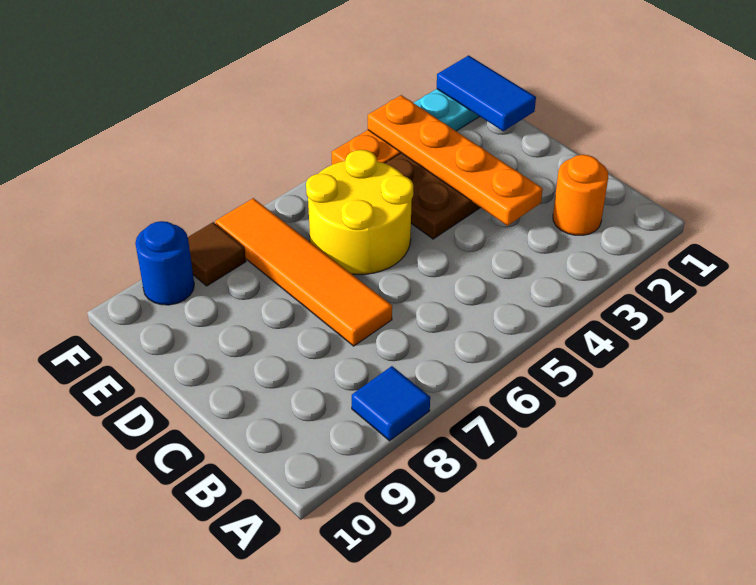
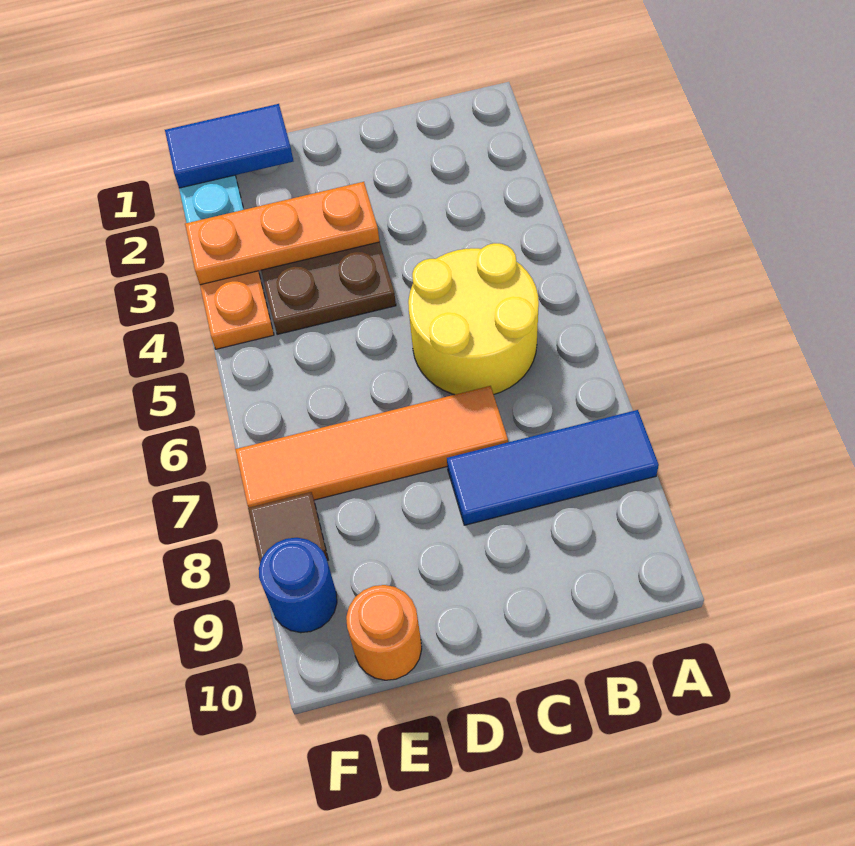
blue 1x1 tile [352,366,430,441] -> blue 1x3 tile [447,410,659,525]
orange 1x1 round brick [553,155,608,235] -> orange 1x1 round brick moved to [346,585,422,680]
orange 1x4 plate [368,95,543,226] -> orange 1x3 plate [185,182,380,285]
yellow 2x2 round brick [306,150,413,275] -> yellow 2x2 round brick moved to [408,243,539,395]

